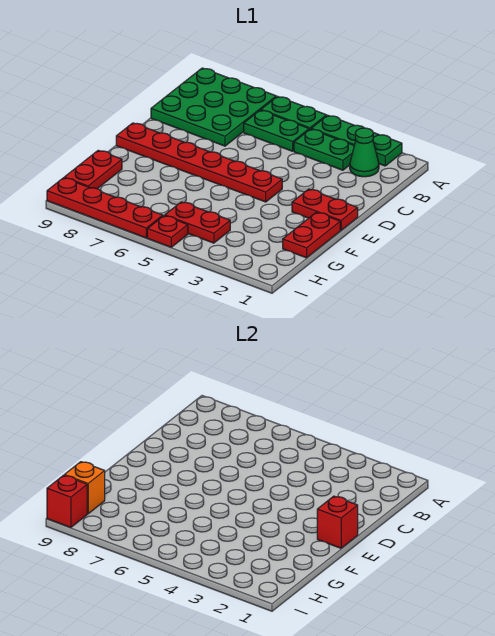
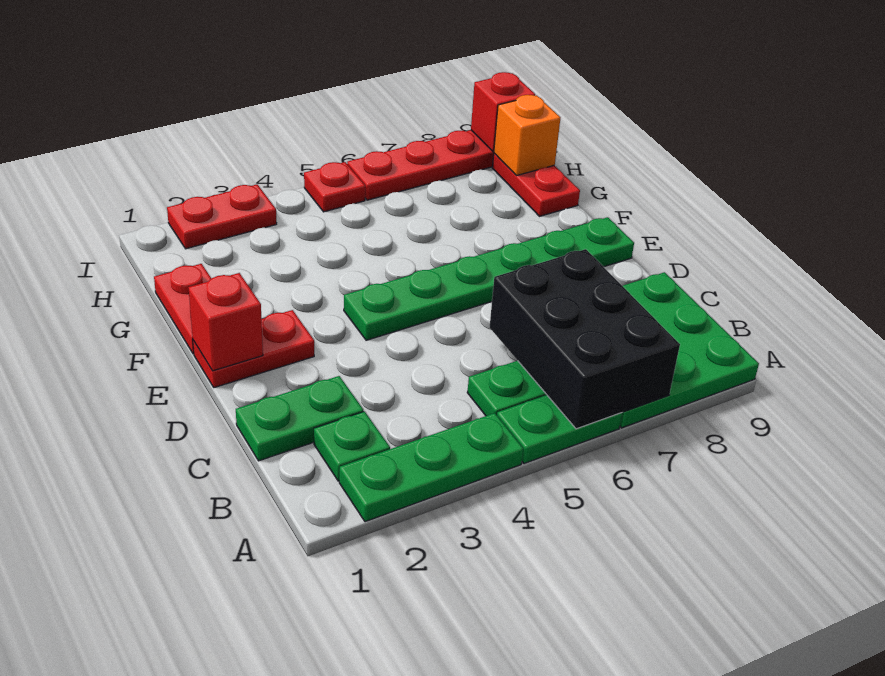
none -> black 2x3 brick [490,249,680,429]
green 1x1 cone [350,128,379,177] -> green 1x1 plate [314,411,390,481]
green 1x2 plate [294,129,354,170] -> green 1x2 plate moved to [236,376,363,461]
red 1x6 plate [116,123,282,202] -> green 1x6 plate [344,217,634,340]
red 1x2 plate [165,202,230,243] -> red 1x2 plate moved to [167,185,277,249]

